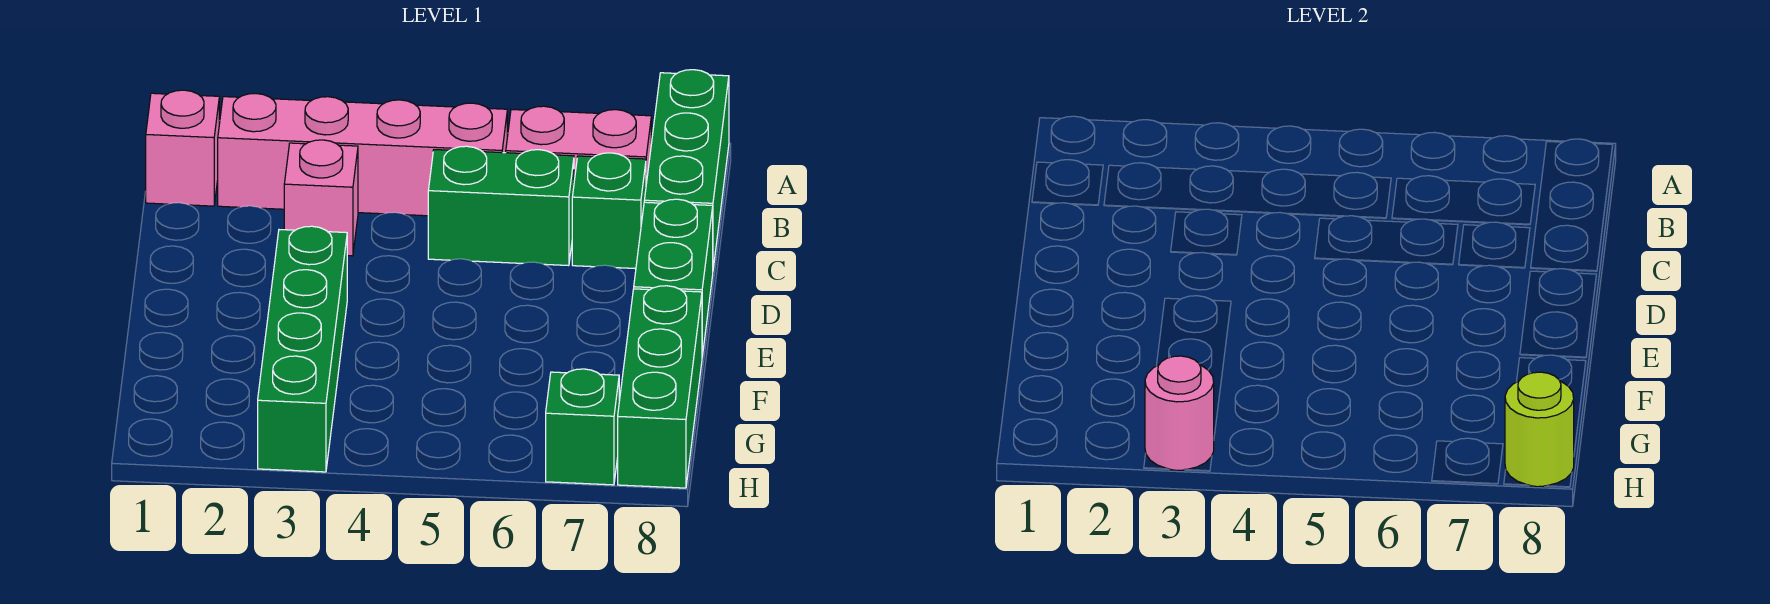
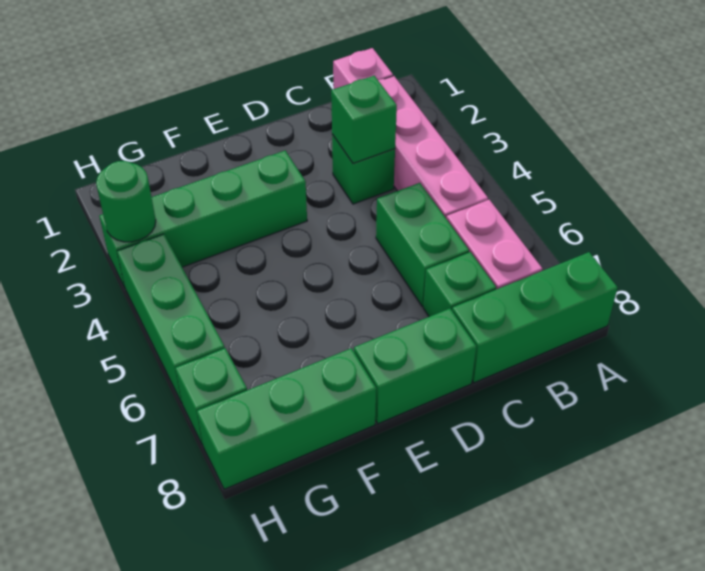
pink 1x1 brick [284,140,358,256] -> green 1x1 brick [332,134,395,204]
none -> green 1x1 brick [331,76,397,163]
pink 1x1 round brick [1145,356,1214,470] -> green 1x1 round brick [96,161,156,242]
none -> green 1x3 brick [117,234,225,403]
lime 1x1 round brick [1505,372,1574,487] -> none

